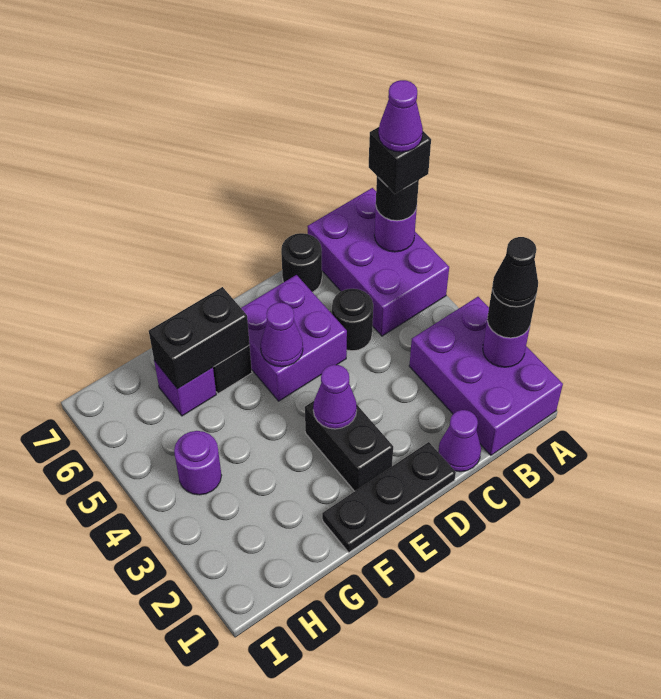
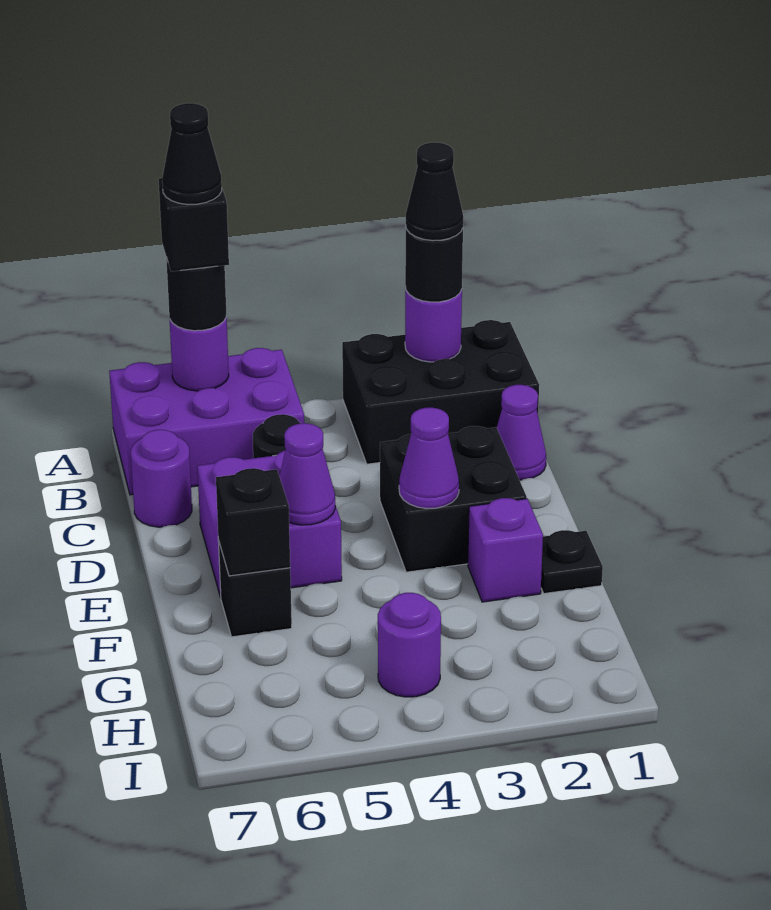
purple 2x3 brick [409,297,563,455] -> black 2x3 brick [342,320,539,464]
purple 1x1 cone [379,80,423,152] -> black 1x1 cone [162,103,222,204]
black 1x1 round brick [281,233,322,292] -> purple 1x1 round brick [131,430,192,527]
black 1x3 plate [322,442,456,552] -> black 1x1 plate [541,530,603,594]
black 1x2 brick [305,401,393,491] -> black 2x2 brick [380,426,527,572]
black 1x2 brick [149,287,250,389] -> black 1x1 brick [216,468,290,576]
purple 1x1 brick [154,361,216,416] -> purple 1x1 brick moved to [468,498,543,602]

